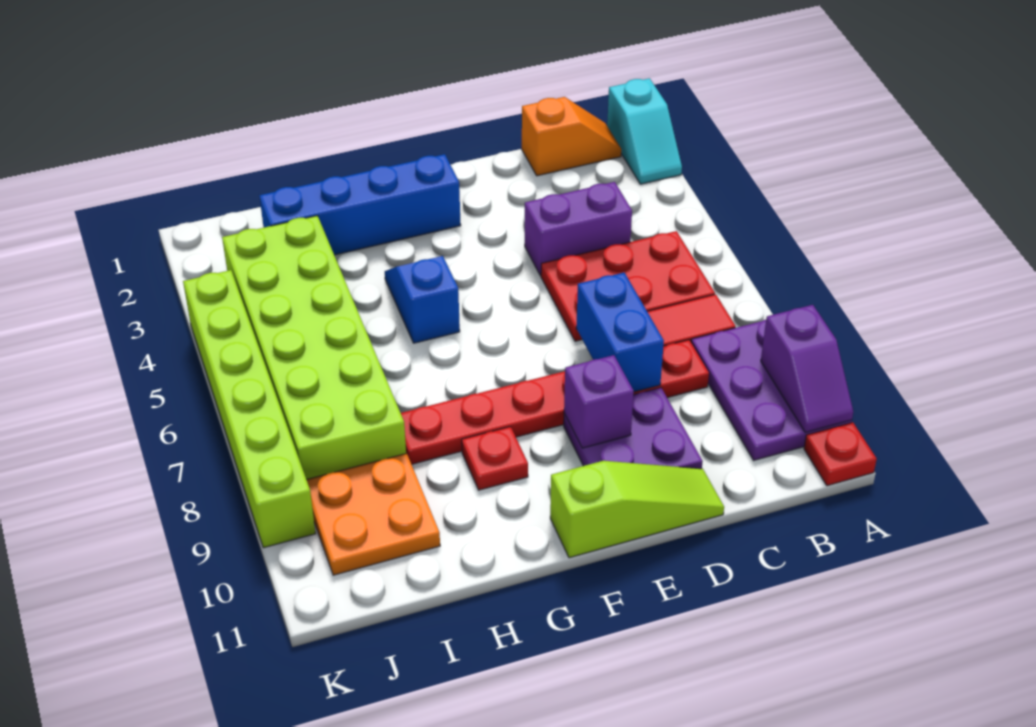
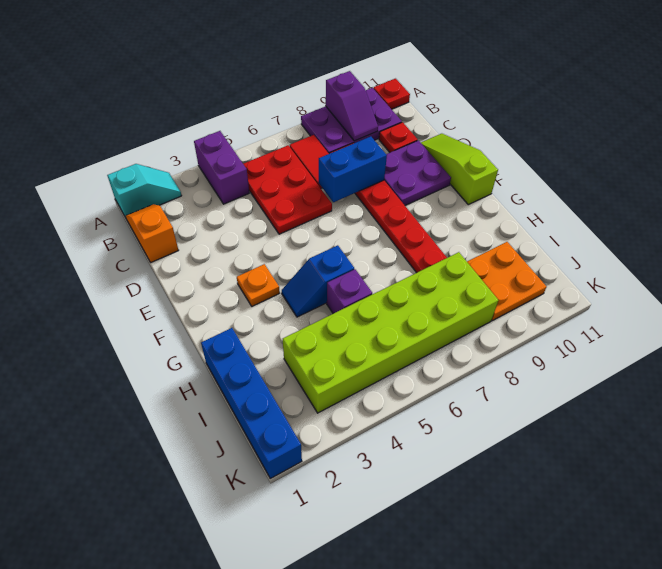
purple 1x2 slope [761,305,853,432] -> purple 1x2 slope turned to [326,71,378,141]
purple 1x2 brick [525,182,632,276] -> purple 1x2 brick moved to [194,131,249,204]
purple 1x1 brick [564,355,634,448] -> purple 1x1 brick moved to [327,269,372,314]
blue 1x4 brick [259,154,461,255] -> blue 1x4 brick moved to [201,328,302,478]
none -> orange 1x1 plate [237,264,280,306]
red 1x1 plate [462,427,528,490] -> red 1x1 plate moved to [379,122,418,152]
lime 1x6 brick [183,270,316,548] -> none

